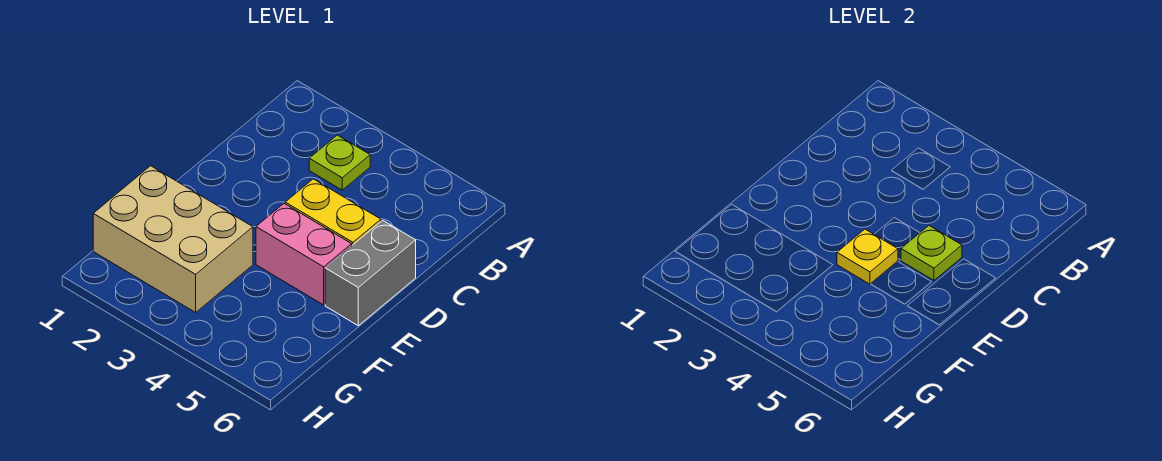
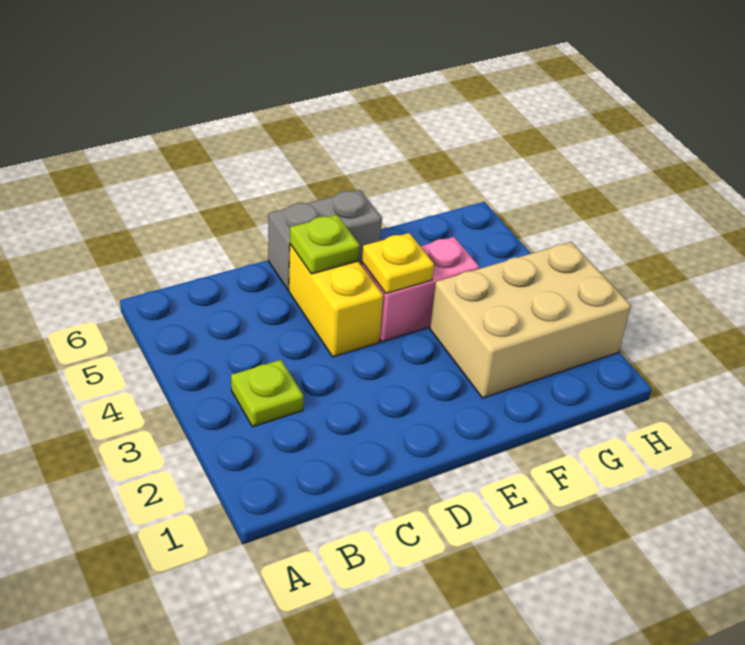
pink 1x2 brick [256,204,352,305] -> pink 1x2 brick turned to [362,237,480,342]
tan 2x3 brick [93,166,253,312] -> tan 2x3 brick turned to [430,242,631,398]

